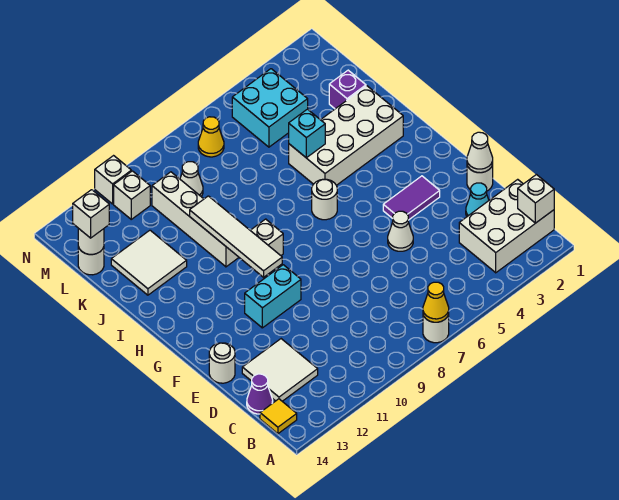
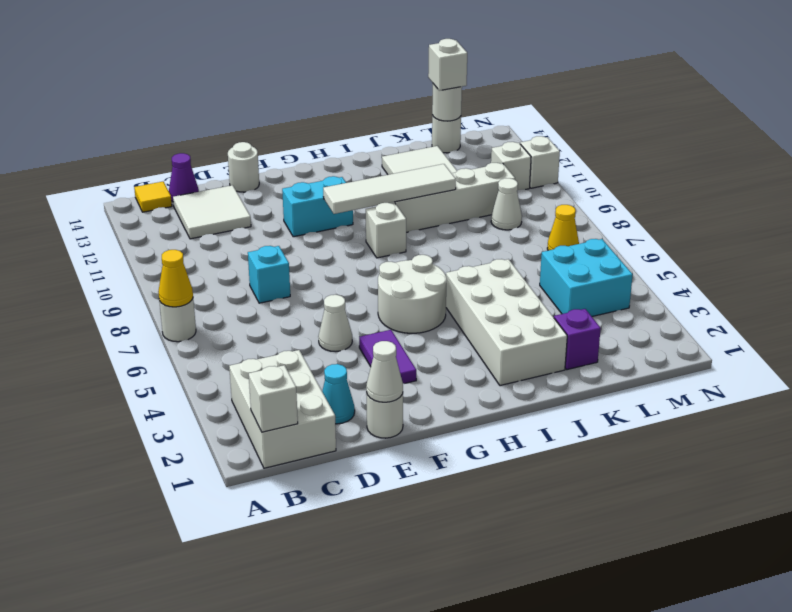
cyan 1x2 brick [245,265,301,328] -> cyan 1x2 brick turned to [282,176,353,237]
white 1x1 round brick [312,179,337,220] -> white 2x2 round brick [378,255,447,333]
cyan 1x1 brick [289,109,325,158] -> cyan 1x1 brick moved to [248,246,290,303]

